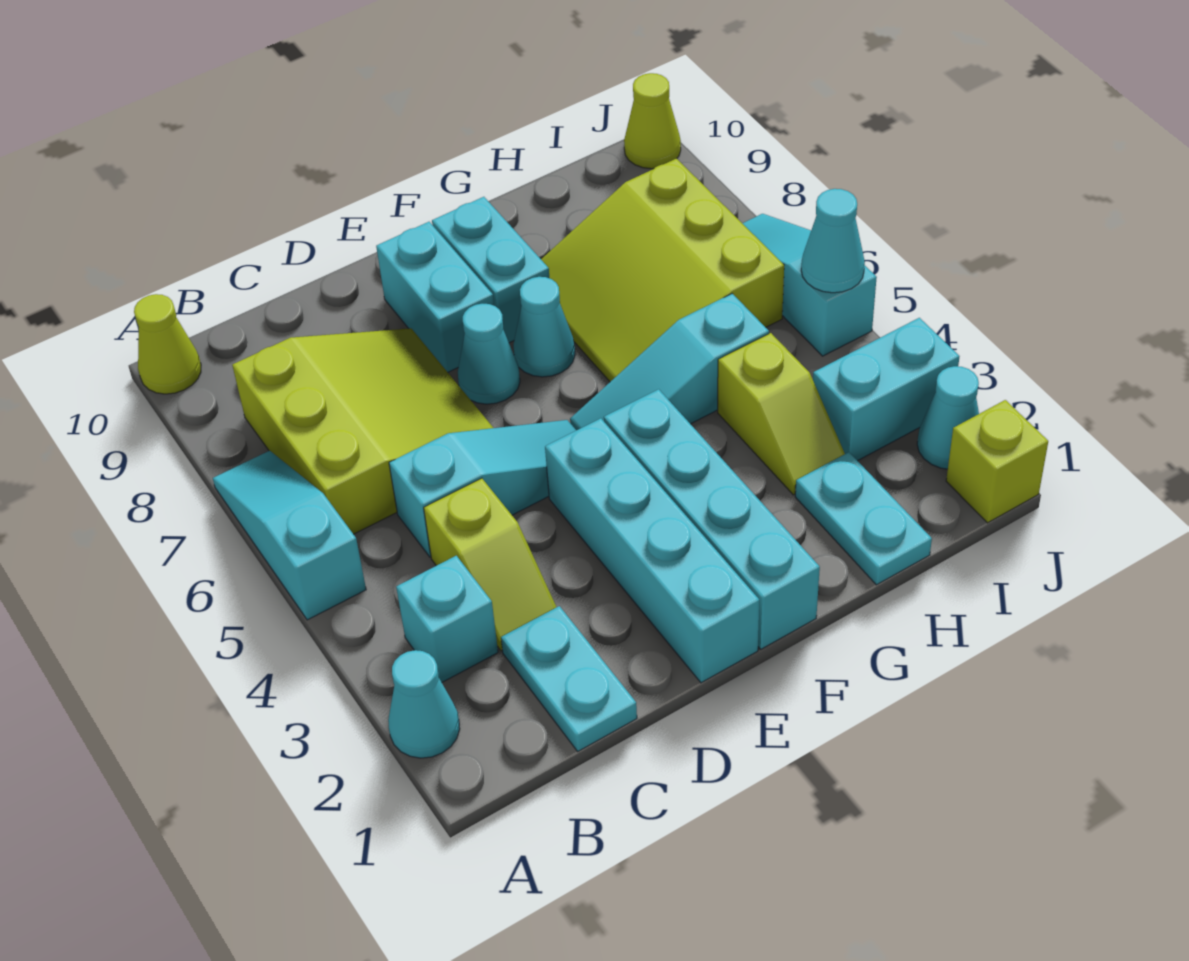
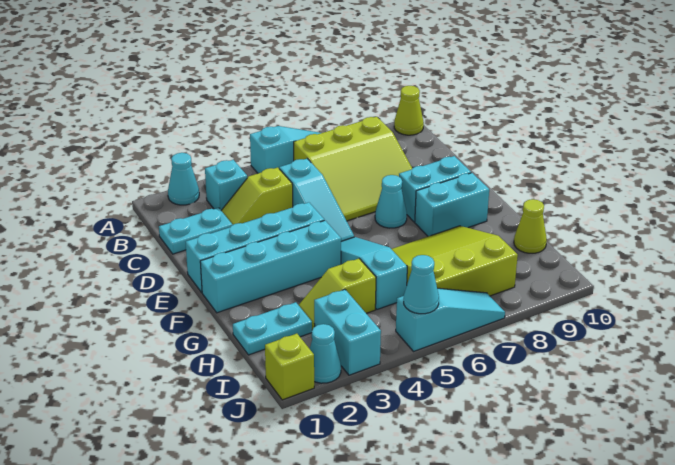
cyan 1x1 cone [513,277,575,377] -> none
lime 1x1 cone [624,73,681,169] -> lime 1x1 cone moved to [514,199,547,253]

